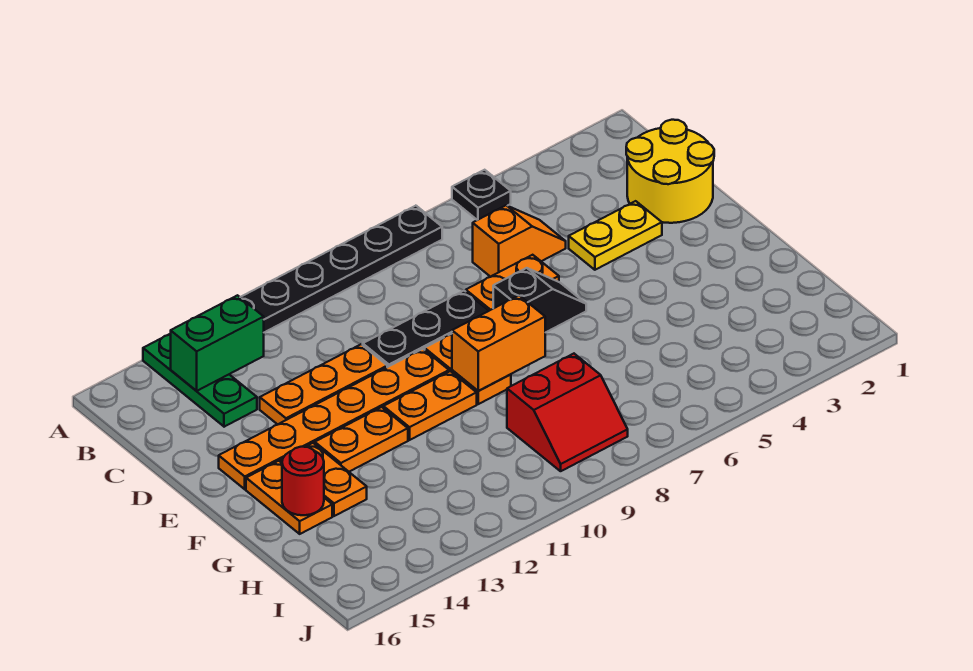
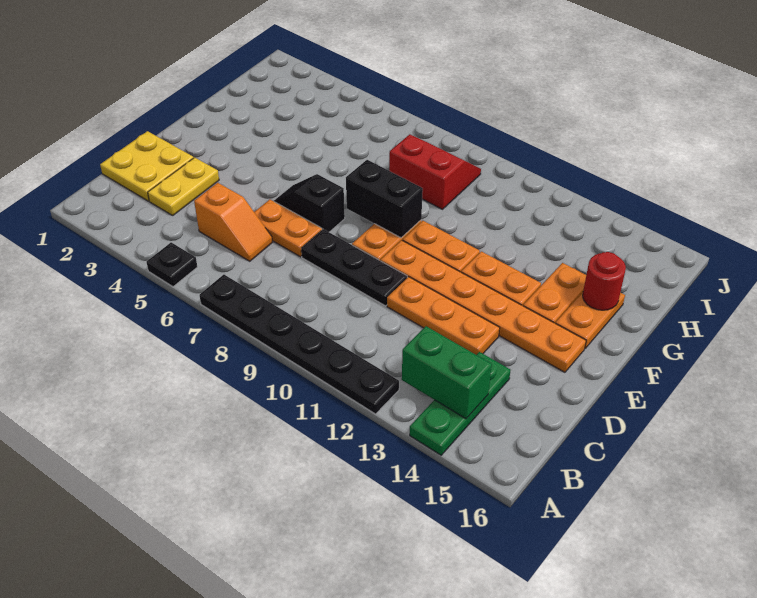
yellow 2x2 round brick [626,120,714,223] -> yellow 2x2 plate [100,131,194,201]
orange 1x2 slope [473,205,566,277] -> orange 1x2 slope turned to [194,183,272,261]
yellow 1x2 plate [569,201,662,270] -> yellow 1x2 plate turned to [148,157,219,215]
orange 1x2 brick [452,296,545,391] -> black 1x2 brick [346,160,423,238]

